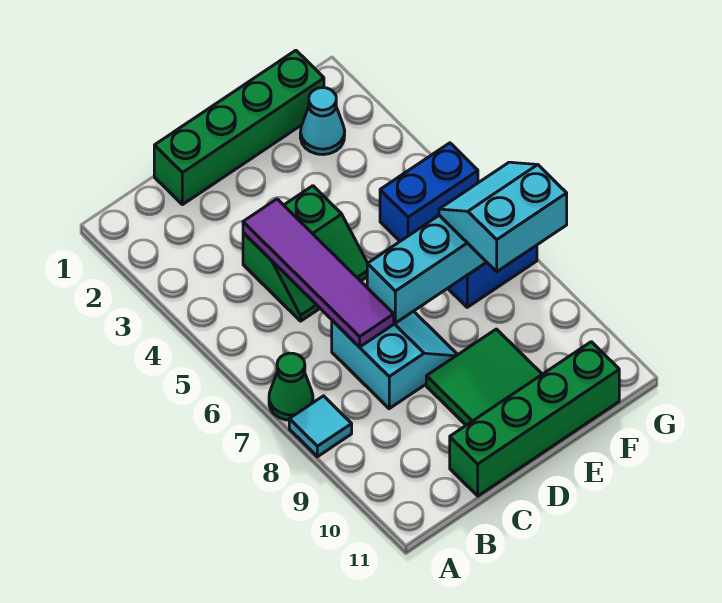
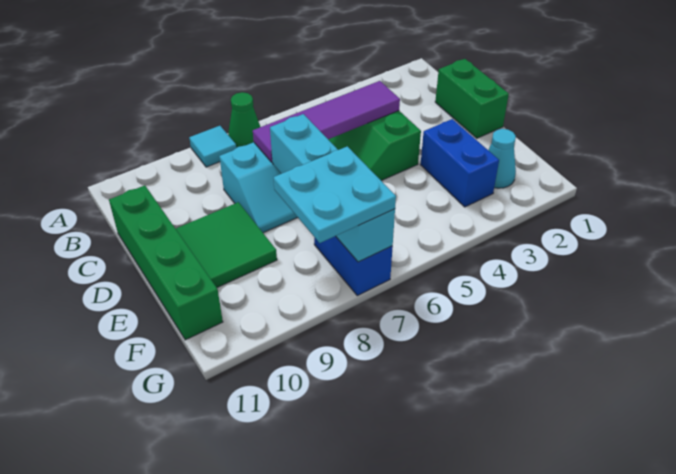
green 1x4 brick [154,50,324,205] -> green 1x2 brick [435,59,509,138]
blue 1x2 brick [380,143,478,241] -> blue 1x2 brick moved to [420,119,499,207]
cyan 2x2 slope [439,162,567,272] -> cyan 2x2 plate [274,146,396,243]

